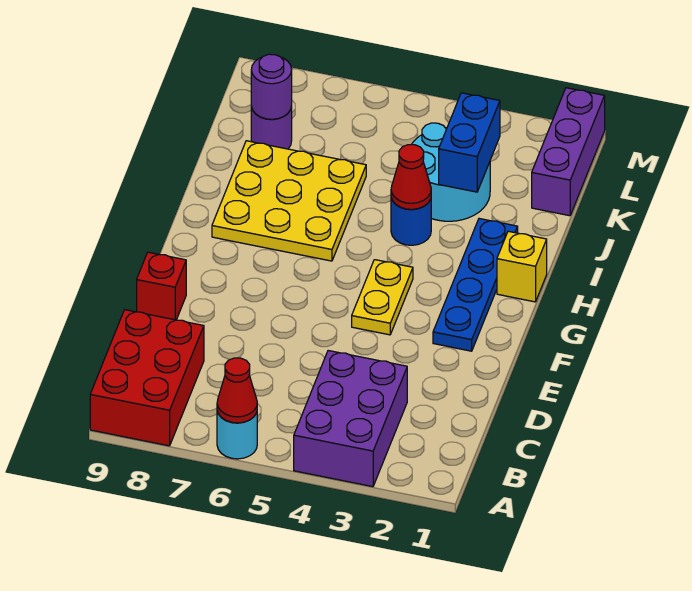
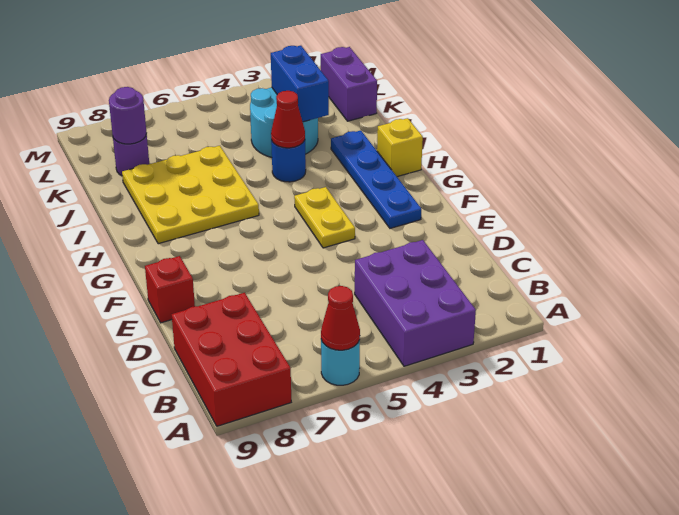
purple 1x3 brick [532,88,605,216] -> purple 1x2 brick [321,47,377,121]

